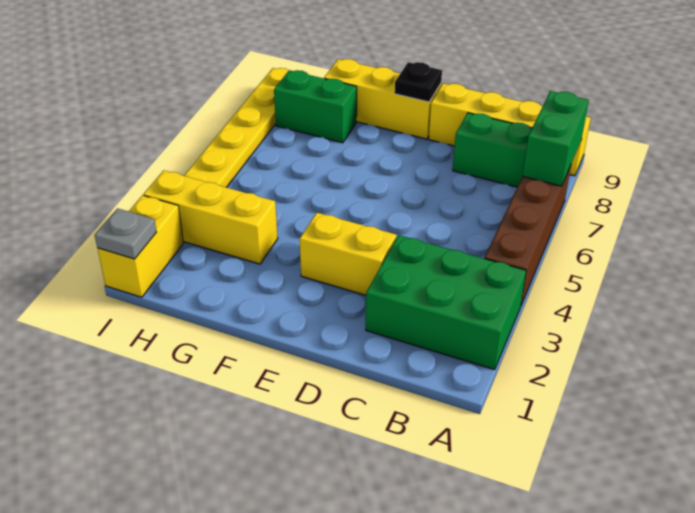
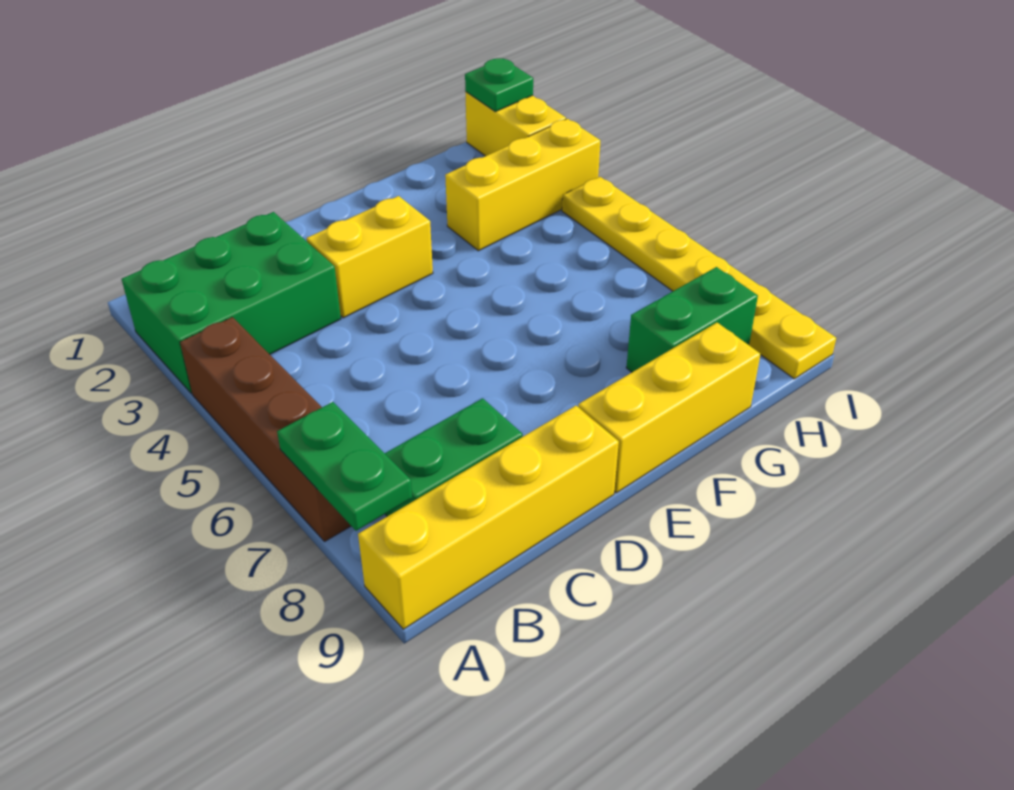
green 1x2 brick [523,91,589,186] -> green 1x2 plate [277,402,412,531]
black 1x1 plate [395,62,442,102] -> none
grey 1x1 plate [95,208,156,259] -> green 1x1 plate [465,58,533,112]

